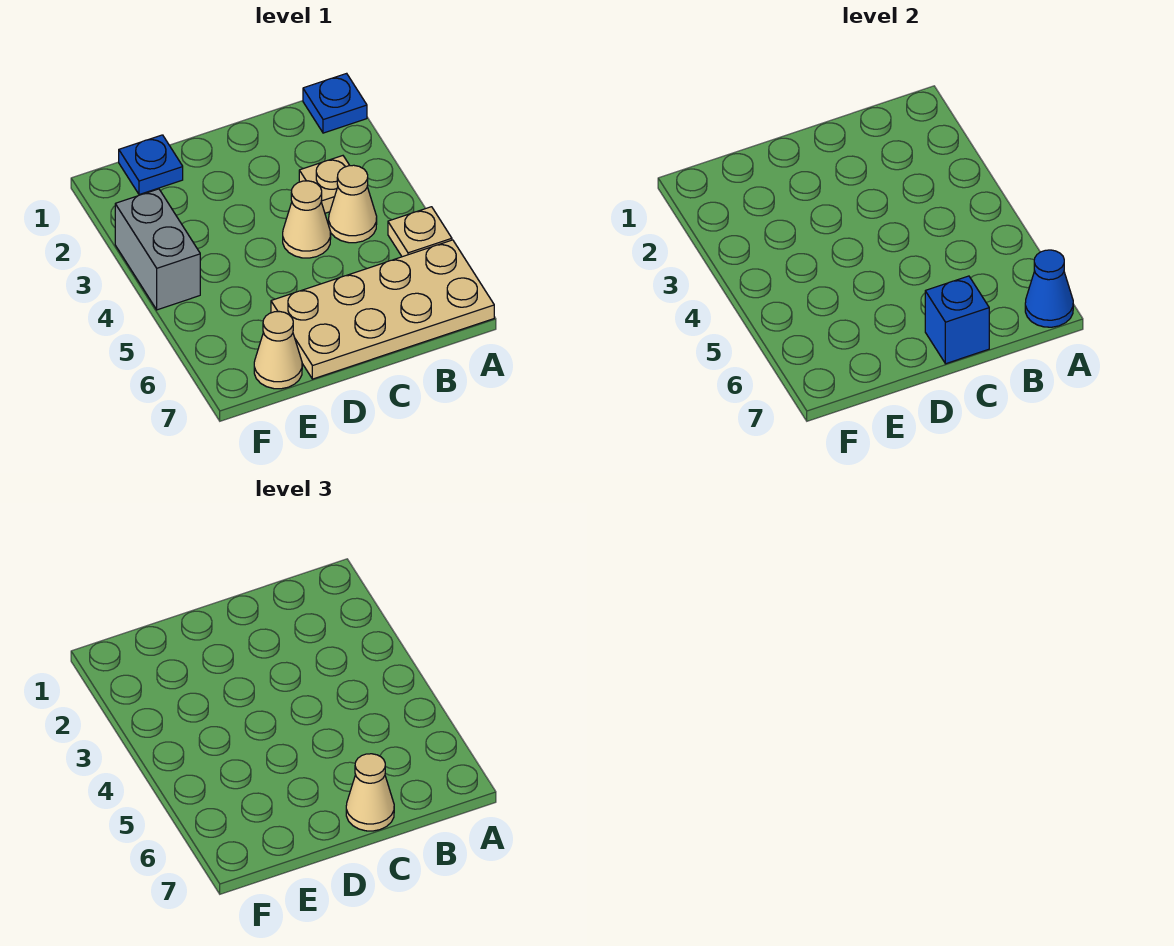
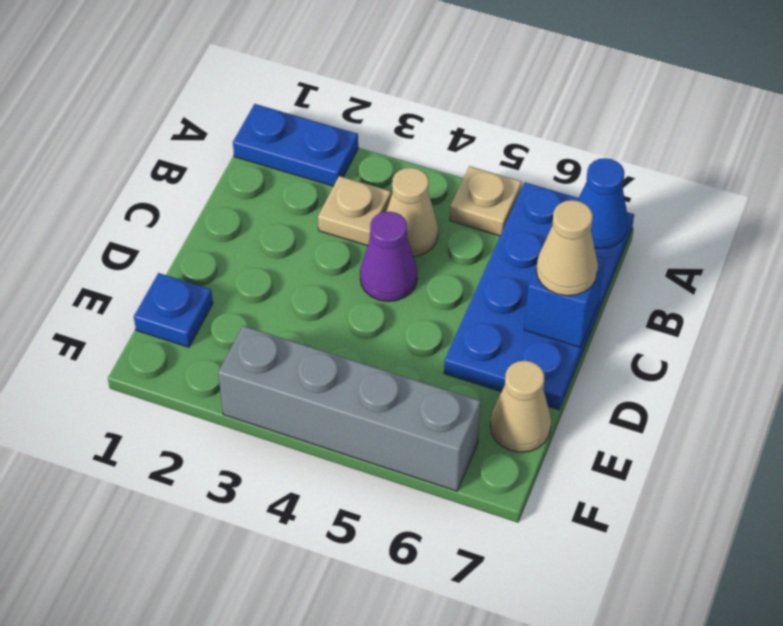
blue 1x1 plate [303,73,367,133] -> blue 1x2 plate [233,104,358,186]
tan 2x4 plate [271,240,494,379] -> blue 2x4 plate [444,183,634,410]
tan 1x1 cone [283,181,331,258] -> purple 1x1 cone [360,212,417,301]
grey 1x2 brick [115,189,200,310] -> grey 1x4 brick [218,326,481,491]

